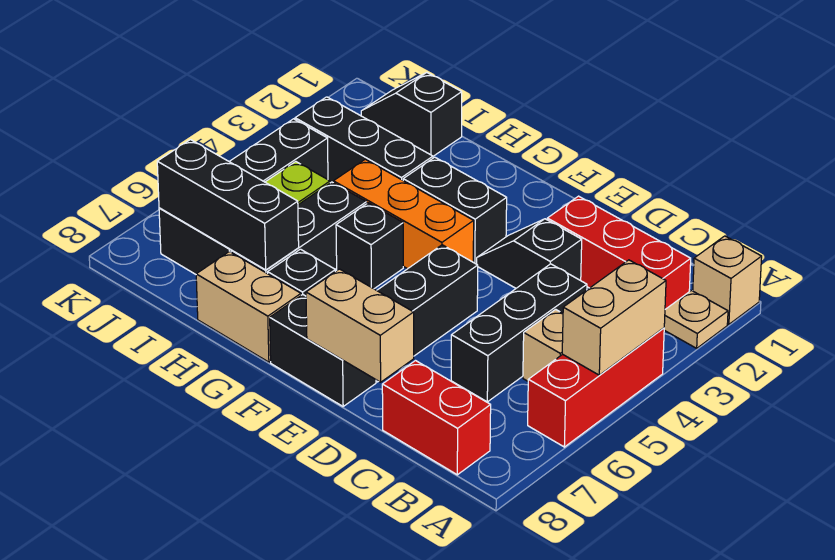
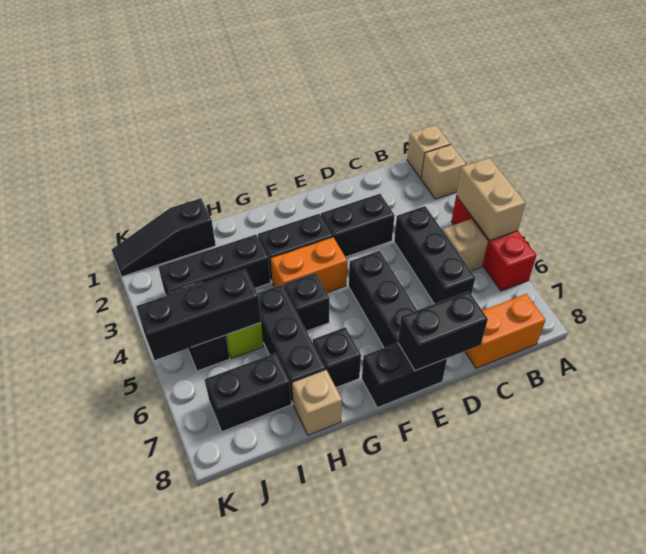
tan 1x1 plate [664,290,728,348] -> tan 1x1 brick [421,145,466,199]
red 1x3 brick [547,196,691,309] -> none
red 1x2 brick [382,361,491,475] -> orange 1x2 brick [465,294,545,368]
black 1x2 slope [477,219,582,288] -> black 1x2 brick [321,194,395,257]
tan 1x2 brick [306,269,414,382] -> black 1x2 brick [398,291,488,371]
orange 1x3 brick [333,159,474,269] -> orange 1x2 brick [271,237,347,293]
tan 1x2 brick [196,251,301,362] -> tan 1x1 brick [292,370,342,435]
black 1x3 brick [157,140,299,270] -> black 1x3 brick moved to [136,269,261,360]
black 1x2 slope [361,73,462,156] -> black 1x3 slope [112,198,216,277]

